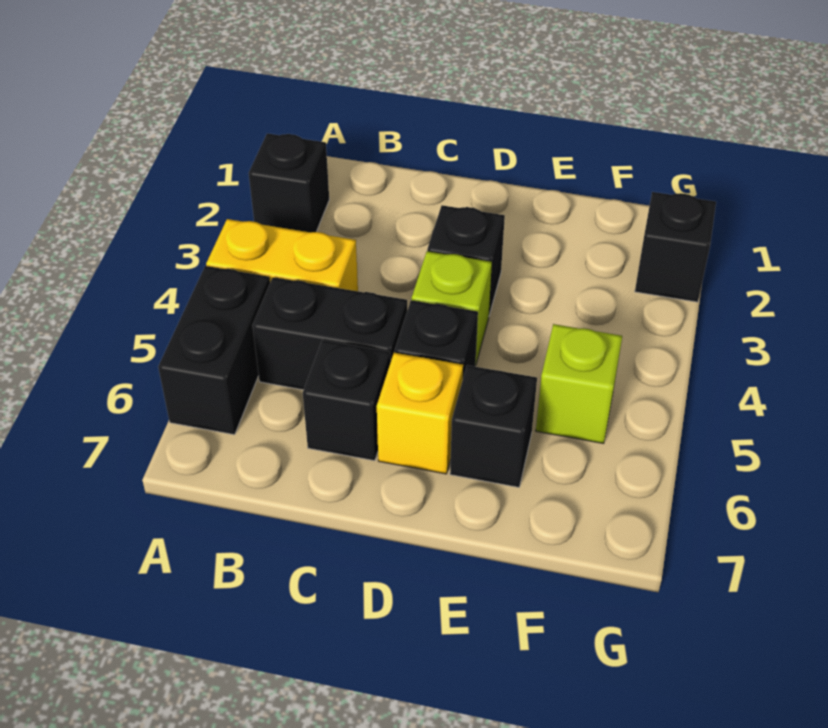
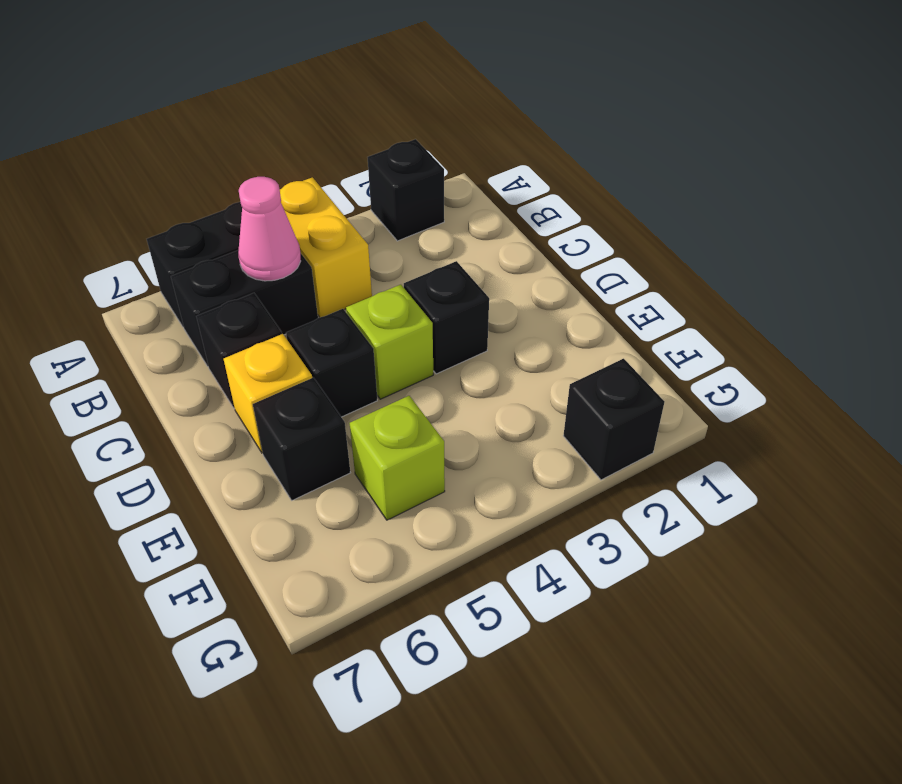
black 1x2 brick [252,277,407,390] -> black 1x2 brick turned to [171,250,318,366]
none -> pink 1x1 cone [238,177,301,281]

